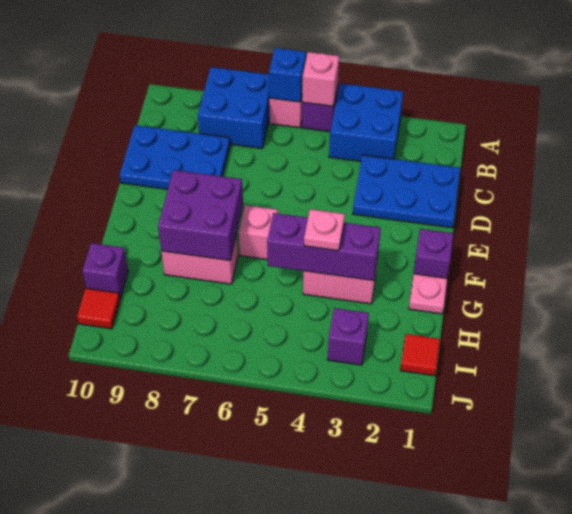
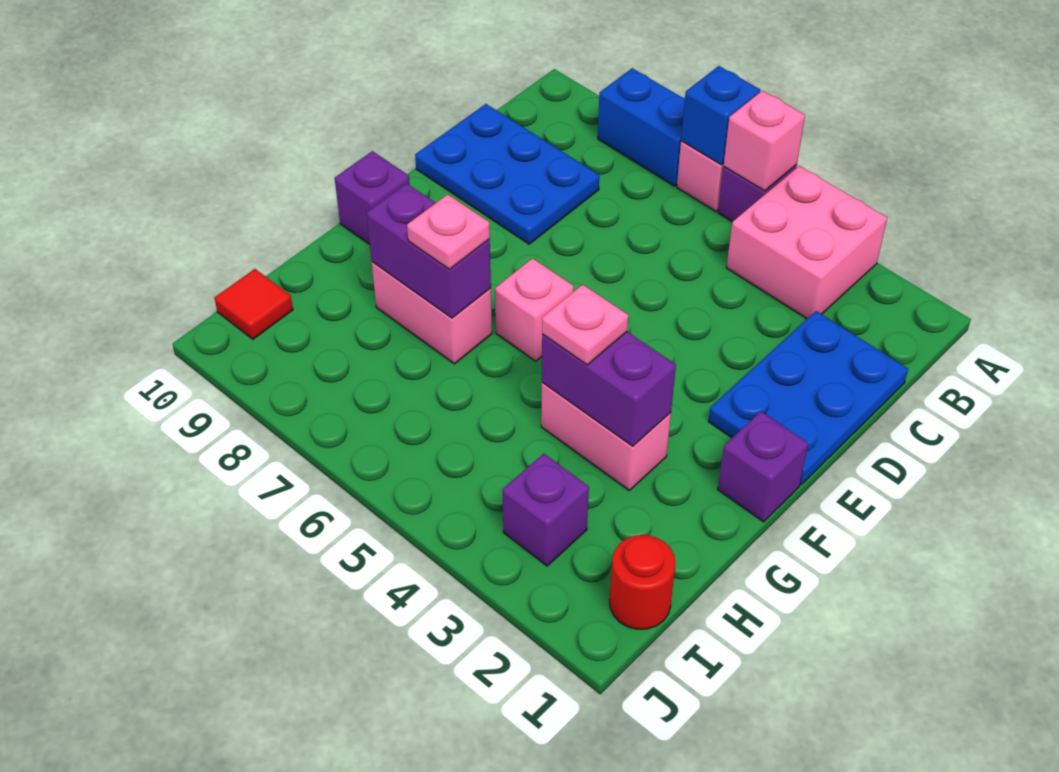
blue 2x2 brick [329,83,403,161] -> pink 2x2 brick [726,166,887,319]
blue 2x2 brick [198,67,270,148] -> blue 1x2 brick [598,68,685,186]
blue 2x3 plate [353,155,460,228] -> blue 2x3 plate turned to [708,311,908,485]
purple 2x2 brick [158,170,243,261] -> purple 1x2 brick [367,183,491,318]
pink 1x1 plate [409,274,447,314] -> pink 1x1 plate moved to [407,195,490,270]
purple 1x3 brick [267,213,381,281] -> purple 1x2 brick [542,332,676,446]
purple 1x1 brick [83,243,128,299] -> purple 1x1 brick moved to [335,151,410,245]
red 1x1 tile [400,334,440,376] -> red 1x1 round brick [610,535,675,629]

